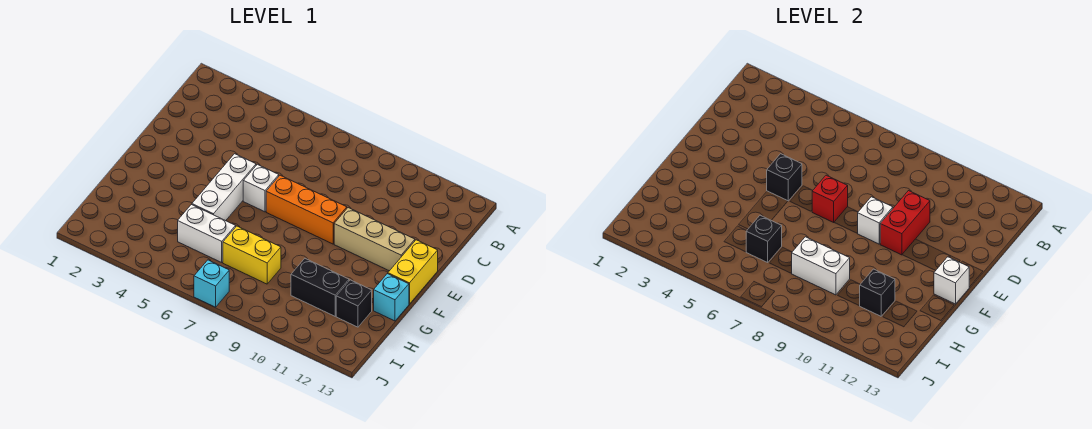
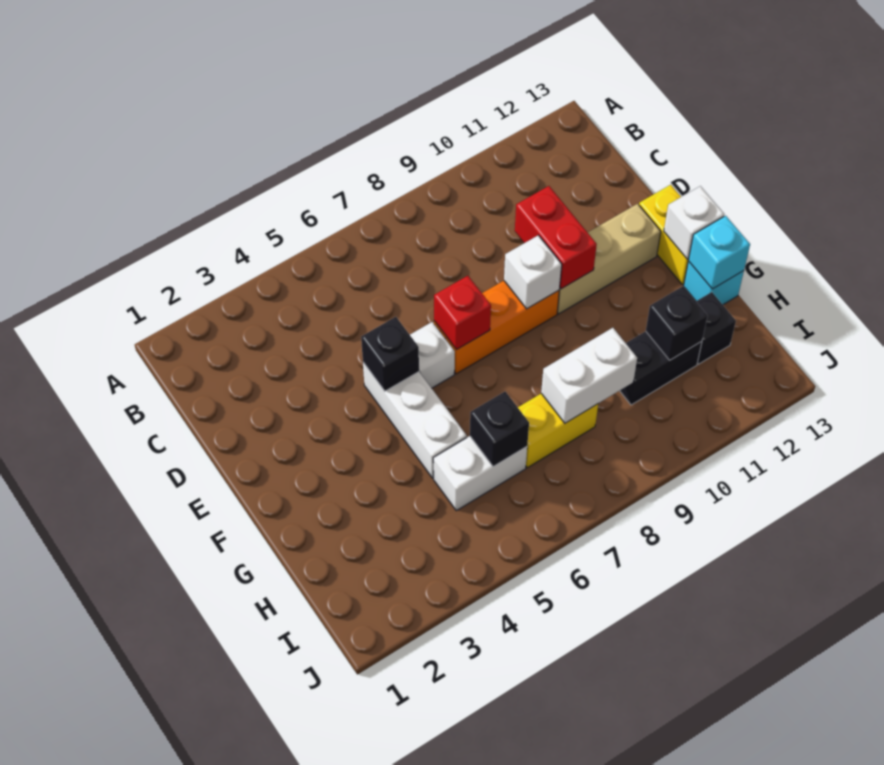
cyan 1x1 brick [194,260,229,307] -> cyan 1x1 brick moved to [688,216,750,289]

